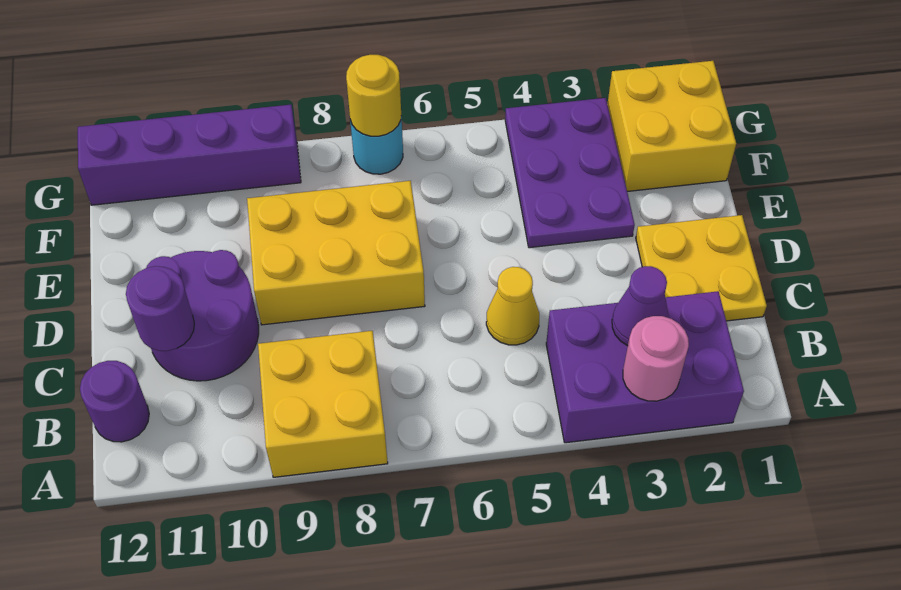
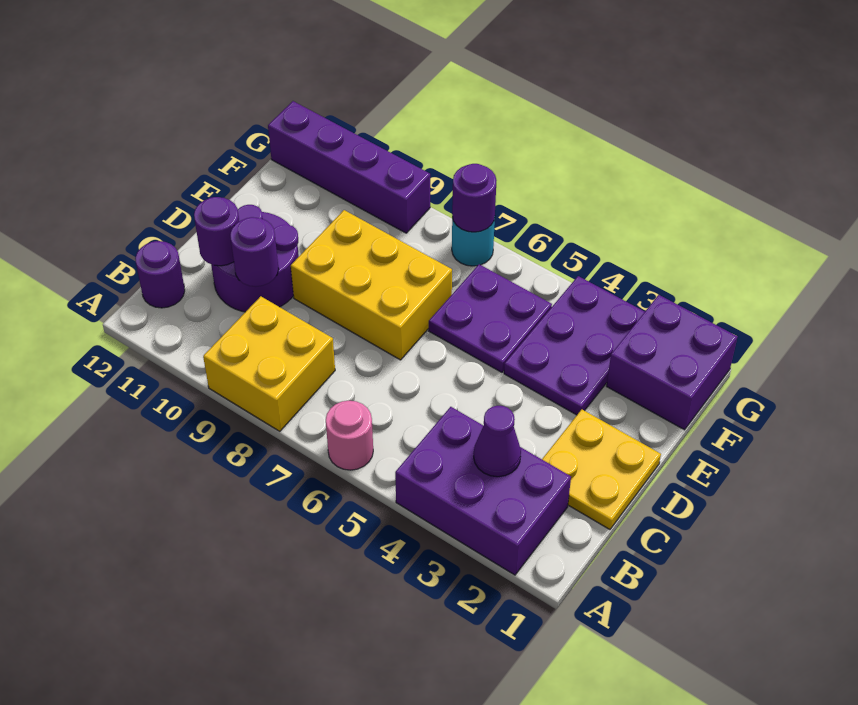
pink 1x1 round brick [623,316,689,401] -> pink 1x1 round brick moved to [326,401,373,470]
yellow 1x1 cone [486,267,539,345] -> none
none -> purple 1x1 round brick [230,217,279,287]
none -> purple 2x2 plate [429,264,552,372]
yellow 2x2 brick [607,61,736,192] -> purple 2x2 brick [607,295,738,430]
yellow 1x1 round brick [346,55,401,136] -> purple 1x1 round brick [452,164,496,232]

